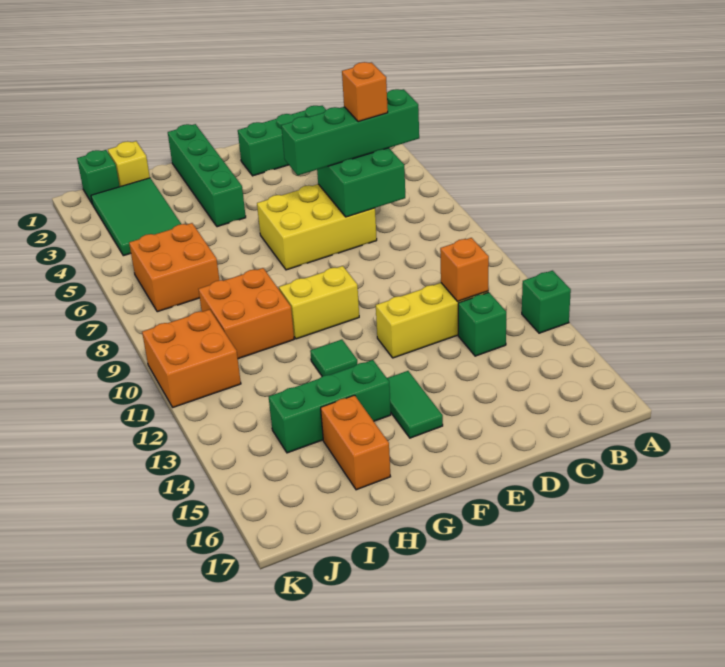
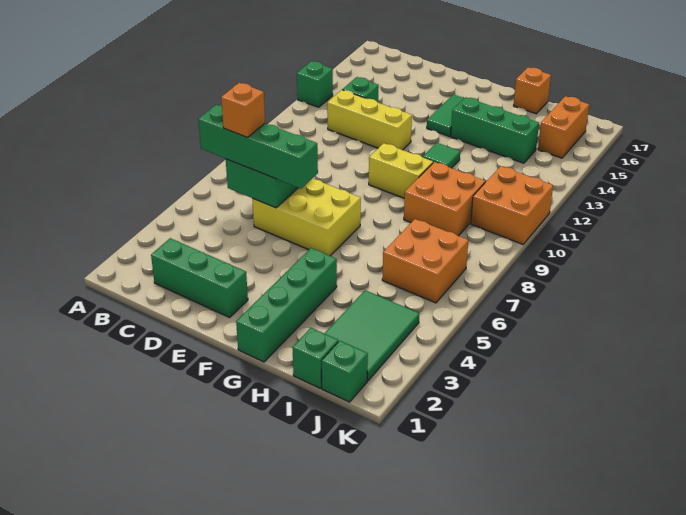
orange 1x1 brick [440,238,489,301] -> orange 1x1 brick moved to [514,67,551,114]
orange 1x2 brick [321,395,391,490] -> orange 1x2 brick moved to [538,96,589,158]
yellow 1x1 brick [108,141,150,187] -> green 1x1 brick [292,328,338,388]

